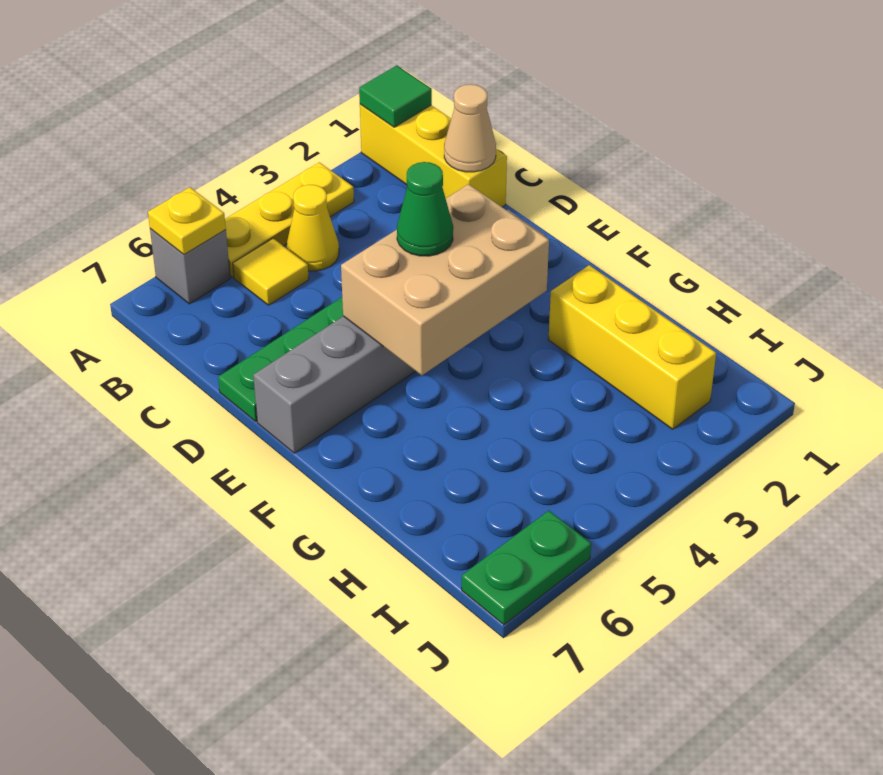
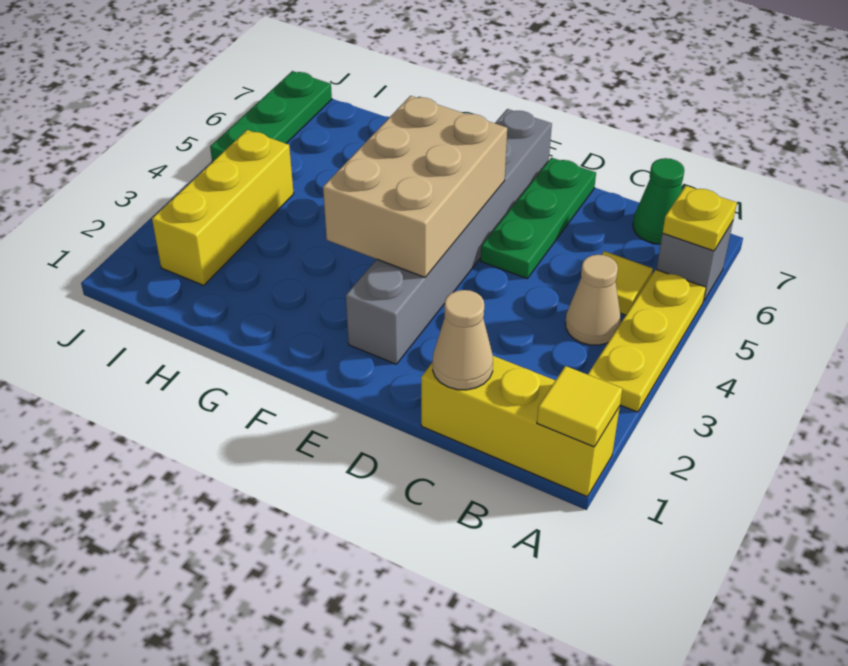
green 1x1 tile [359,66,432,127] -> yellow 1x1 tile [537,366,622,447]
yellow 1x1 cone [286,185,339,271] -> tan 1x1 cone [566,255,621,345]
green 1x1 cone [397,162,453,256] -> green 1x1 cone moved to [633,158,684,244]
yellow 1x3 brick [548,265,716,429] -> yellow 1x3 brick turned to [152,130,294,285]
green 1x2 plate [462,511,591,625] -> green 1x3 plate [210,71,332,162]

